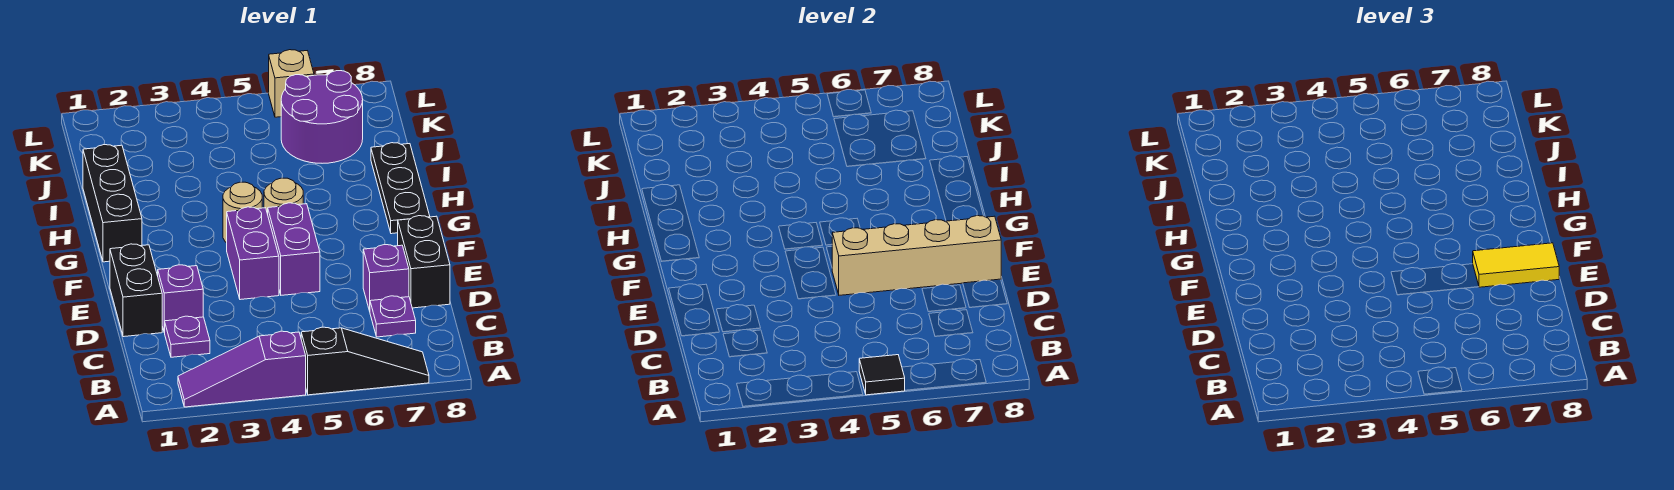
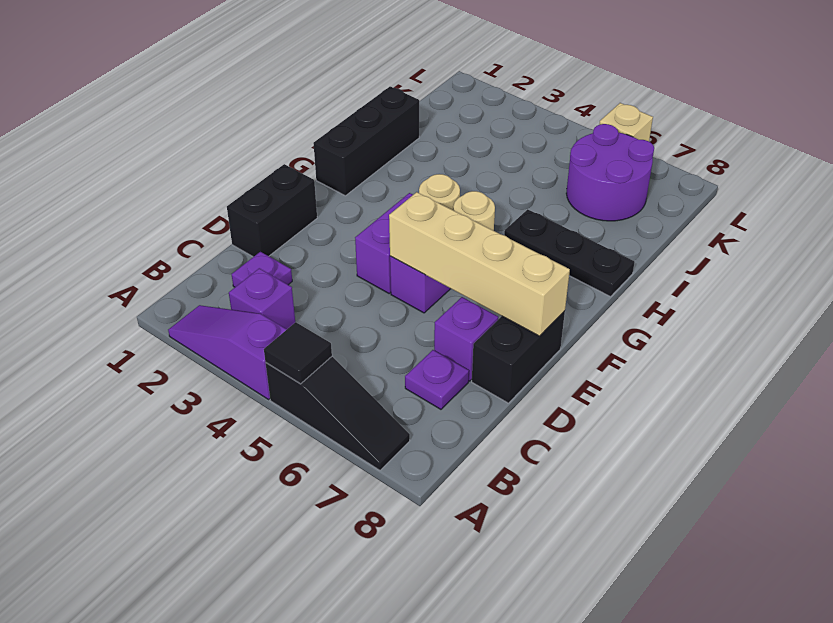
purple 1x1 brick [158,265,203,332] -> purple 1x1 brick moved to [229,268,295,329]
yellow 1x2 tile [1473,243,1559,287] -> none
black 1x3 plate [371,143,430,234] -> black 1x3 plate turned to [504,209,635,297]

